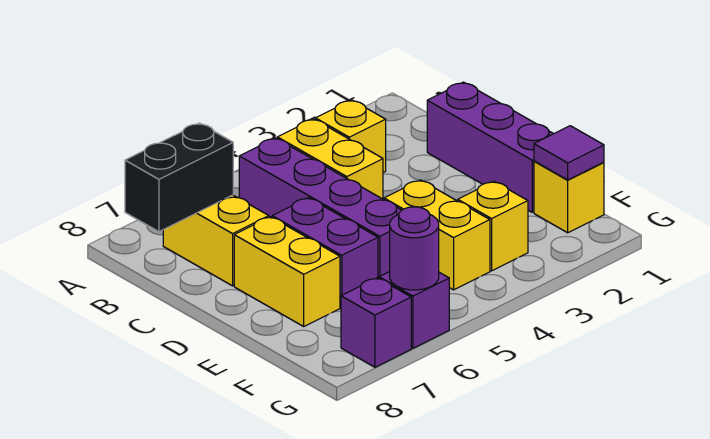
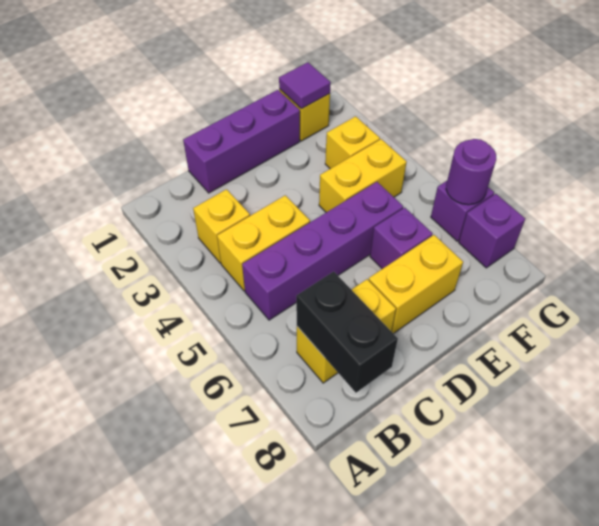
purple 1x2 brick [272,198,378,307] -> purple 1x1 brick [370,208,433,269]

